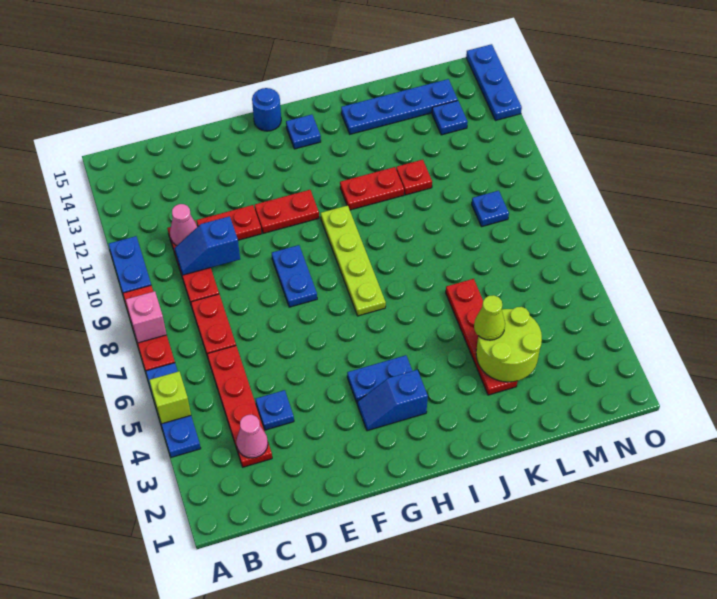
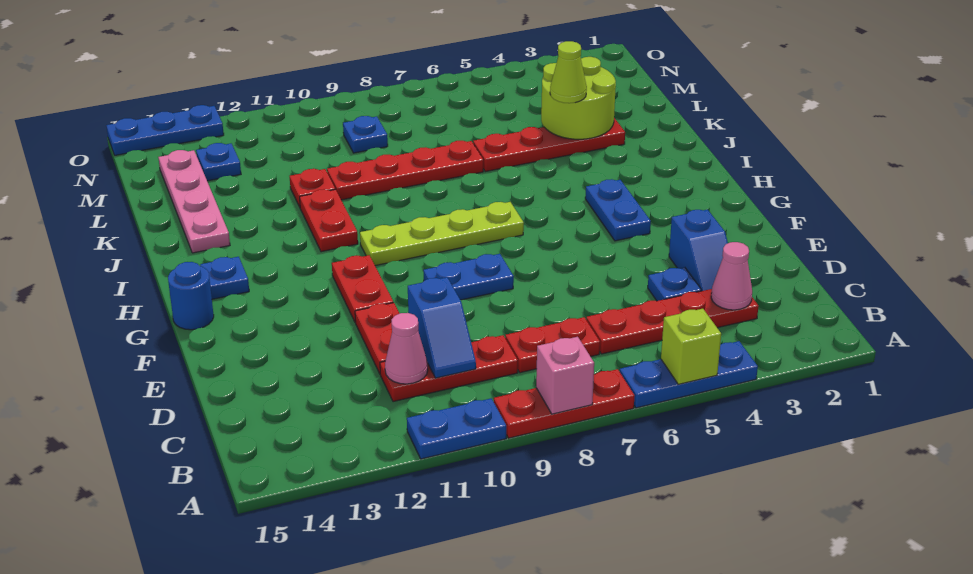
blue 1x2 slope [357,370,428,431] -> blue 1x2 slope moved to [669,210,728,291]
blue 1x4 plate [341,79,458,134] -> pink 1x4 plate [158,150,230,253]
none -> red 1x4 plate [327,141,483,200]

